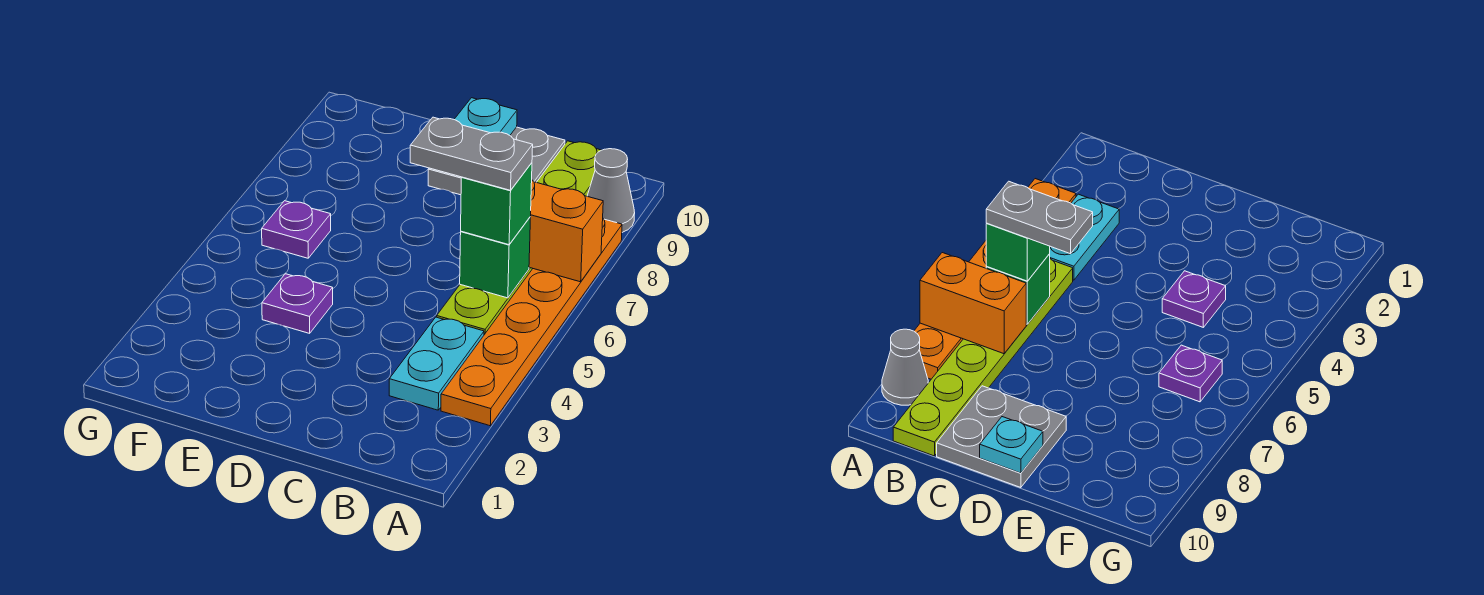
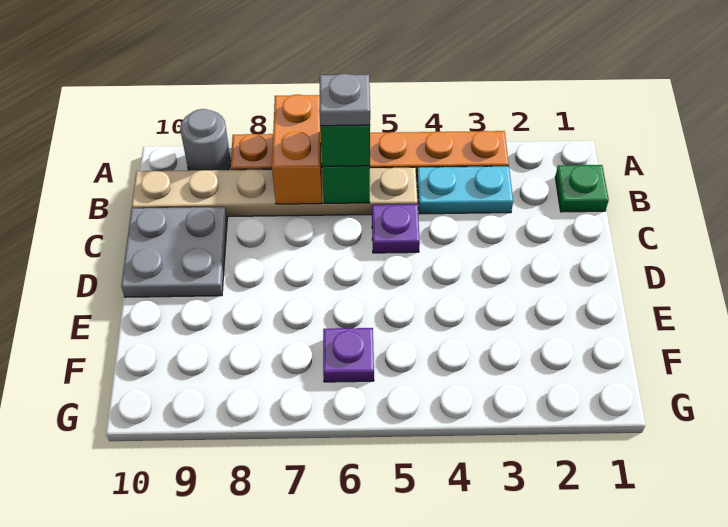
grey 1x1 cone [587,149,635,232] -> grey 1x1 round brick [180,109,231,170]
none -> green 1x1 plate [555,165,609,212]
lime 1x6 plate [437,141,601,335] -> tan 1x6 plate [132,167,417,217]
grey 1x2 plate [410,117,533,190] -> grey 1x1 plate [319,74,370,126]
cyan 1x1 plate [454,98,517,135] -> none
purple 1x1 plate [262,274,333,333] -> purple 1x1 plate moved to [372,204,420,253]

